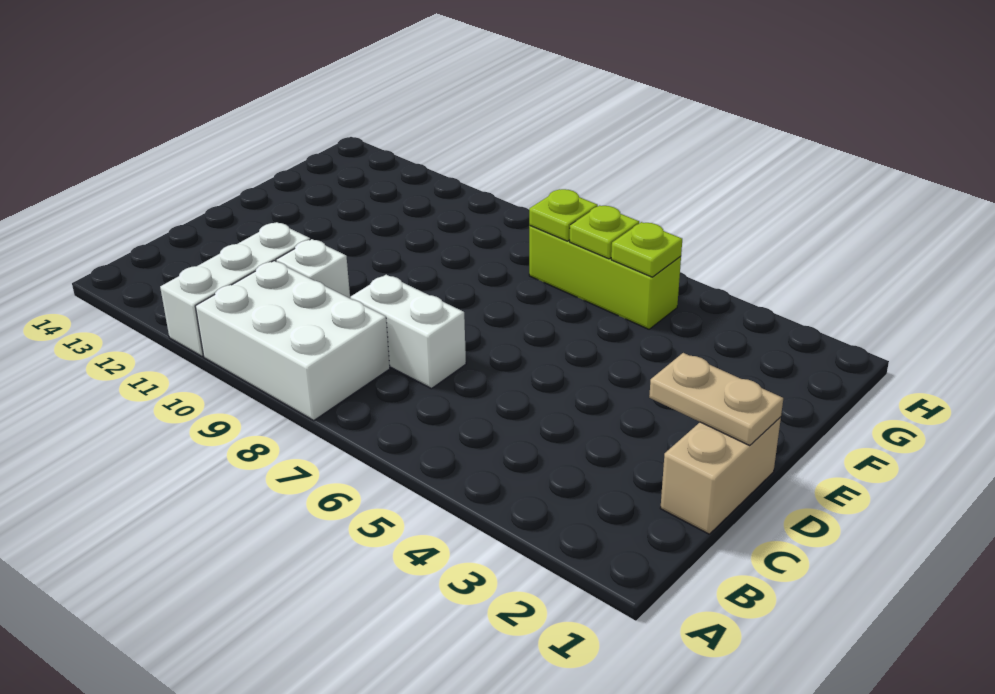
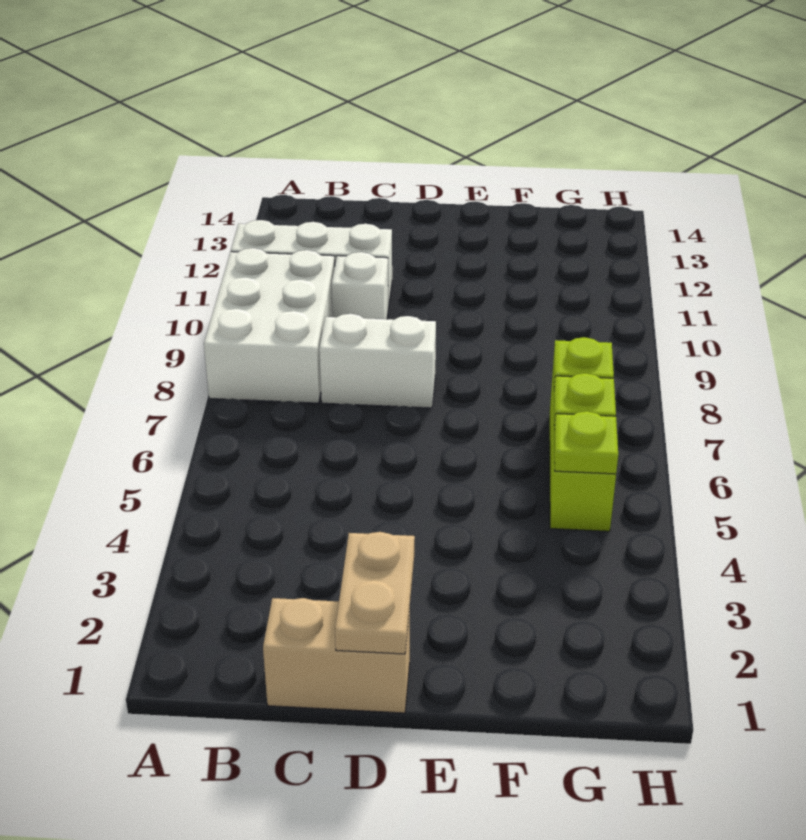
white 1x2 brick [350,275,466,389] -> white 1x2 brick turned to [319,314,436,408]

